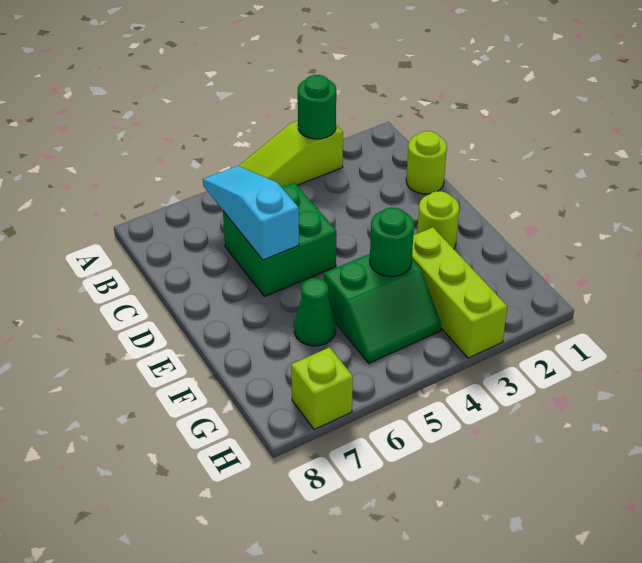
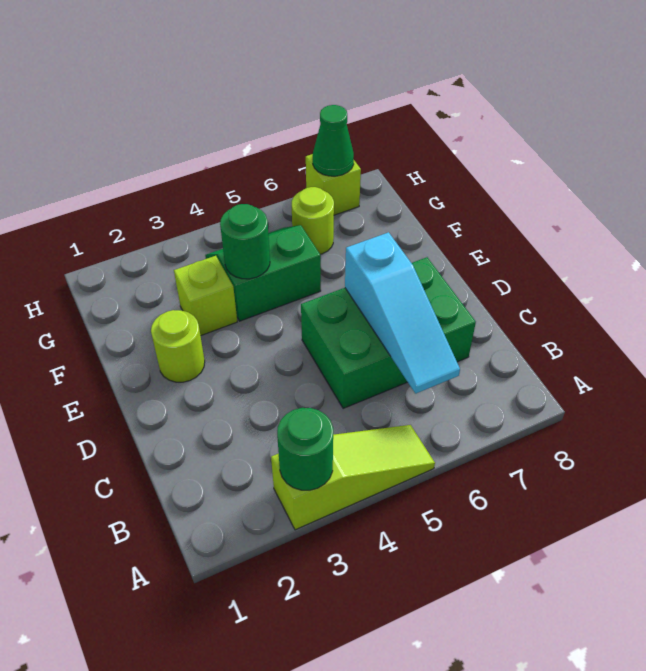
lime 1x1 round brick [406,131,447,194] -> lime 1x1 round brick moved to [292,187,334,254]
green 2x2 brick [223,183,336,297] -> green 2x3 brick [301,257,476,409]
lime 1x3 brick [412,227,507,358] -> lime 1x1 brick [174,256,237,336]
green 1x1 cone [294,278,336,346] -> green 1x1 cone moved to [313,105,354,176]

